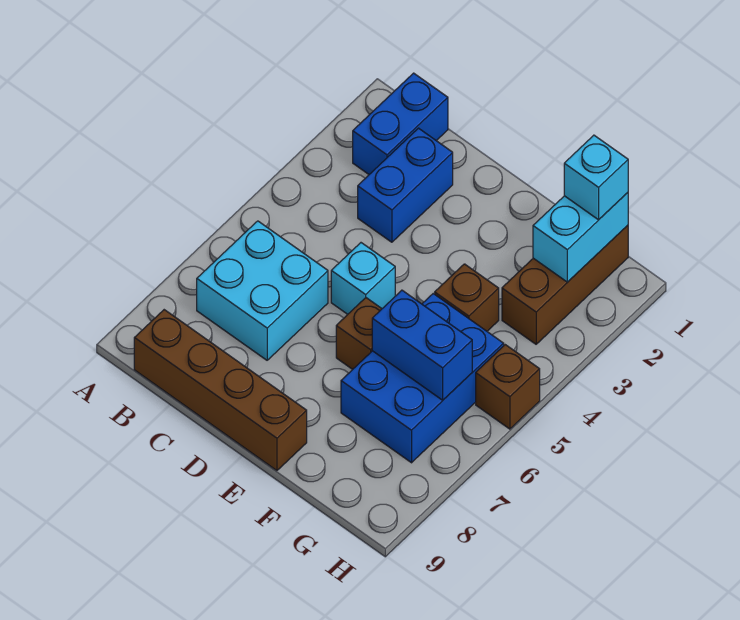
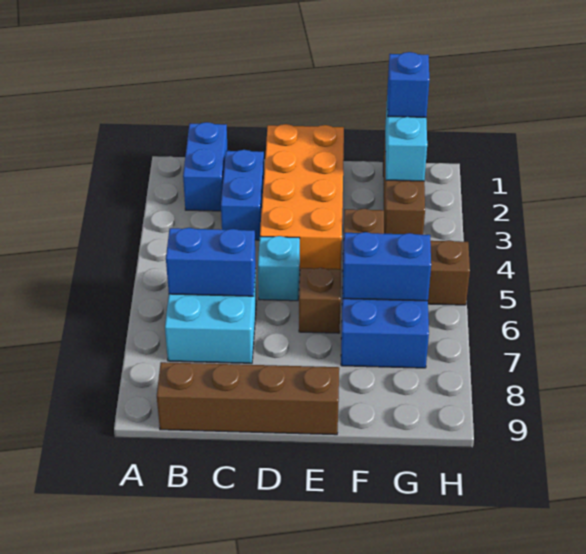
none -> blue 1x2 brick [166,228,256,296]
none -> orange 2x4 brick [260,124,344,269]
cyan 1x1 brick [564,135,628,220] -> blue 1x1 brick [387,52,429,117]

